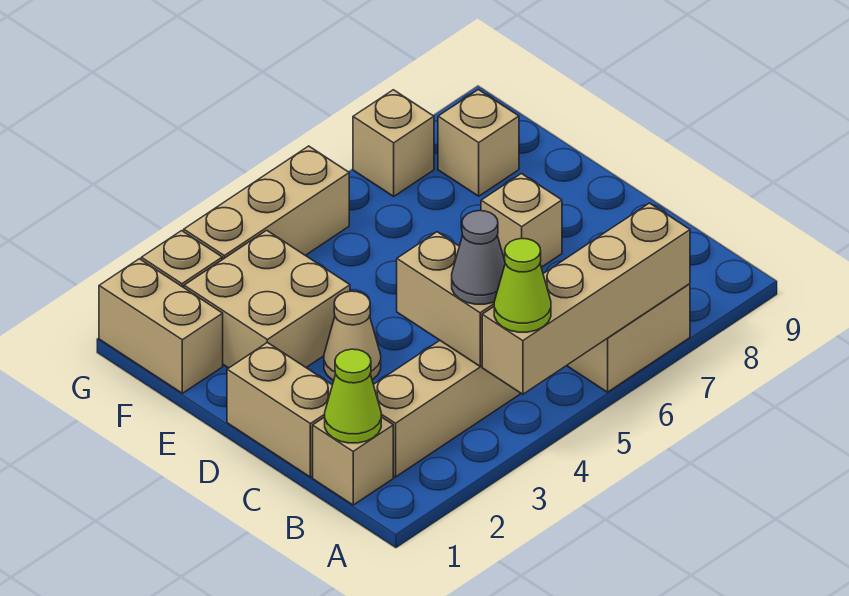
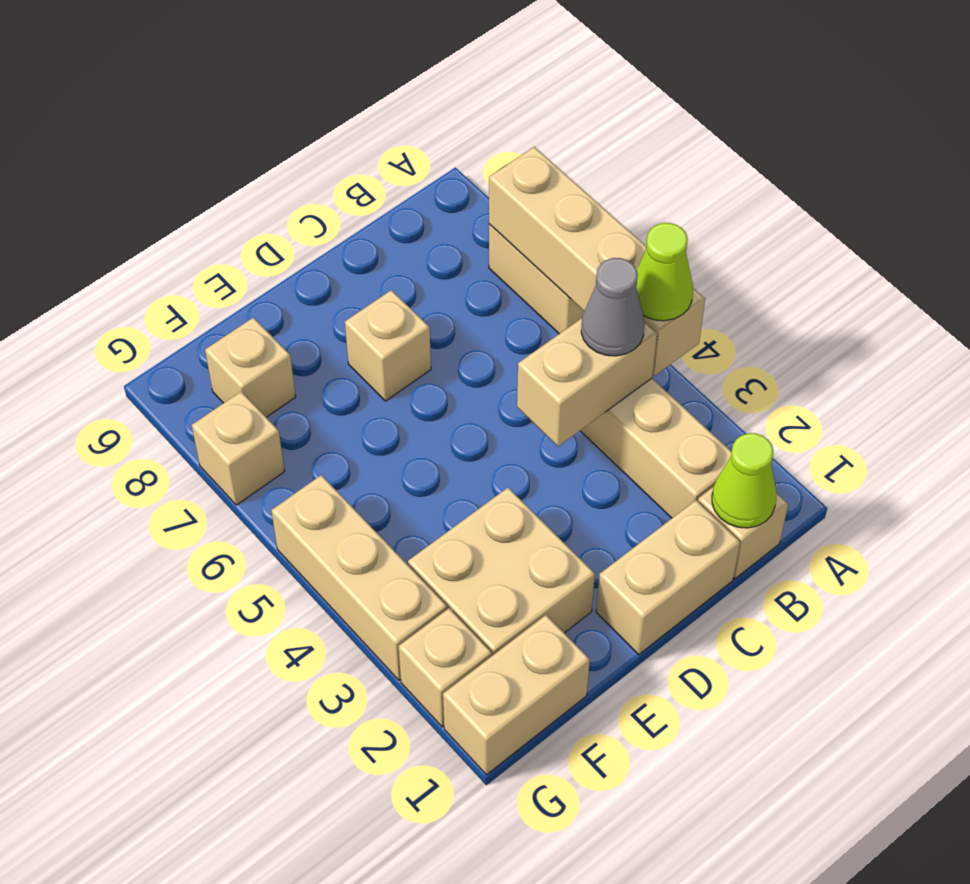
tan 1x1 cone [324,291,381,381] -> none

